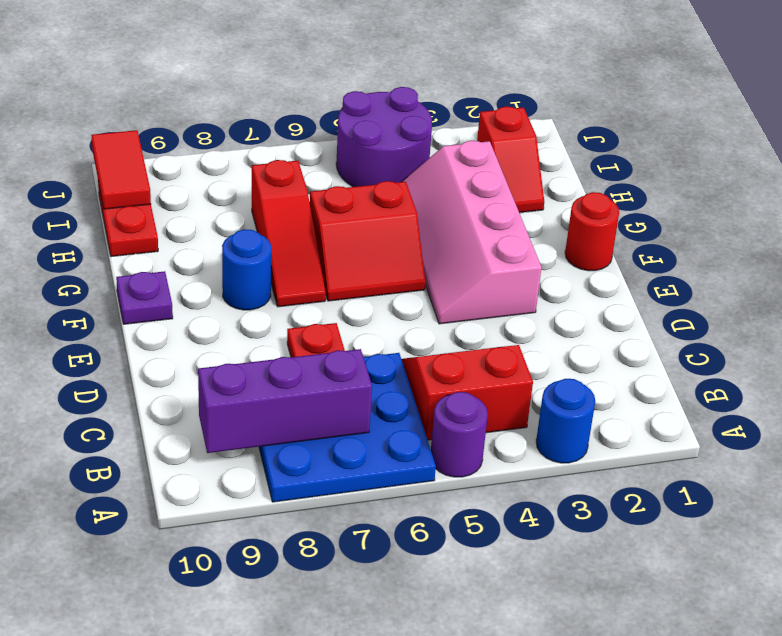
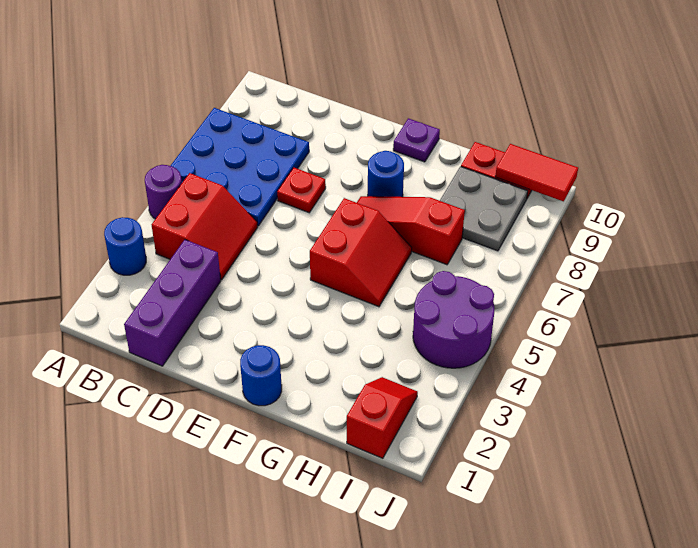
purple 1x3 brick [198,349,372,453] -> purple 1x3 brick moved to [124,240,221,366]
pink 2x4 slope [402,141,542,324] -> none
red 1x1 round brick [565,192,619,271] -> blue 1x1 round brick [240,345,282,406]
red 2x2 slope [310,181,425,301] -> red 2x2 slope turned to [310,198,412,307]
red 1x2 slope [477,107,544,213] -> red 1x2 slope turned to [347,377,418,458]
none -> grey 2x2 plate [440,167,528,251]

